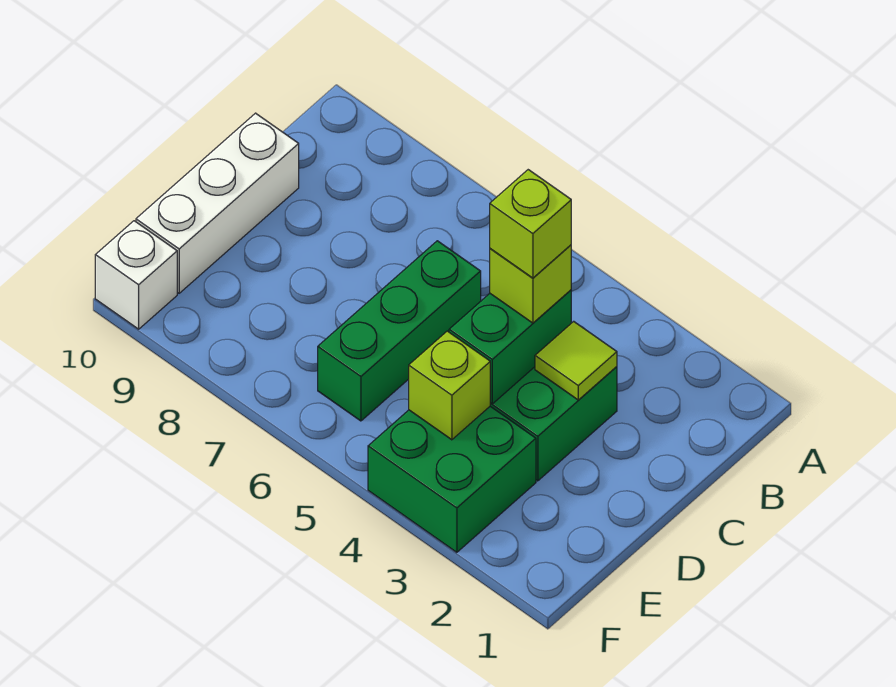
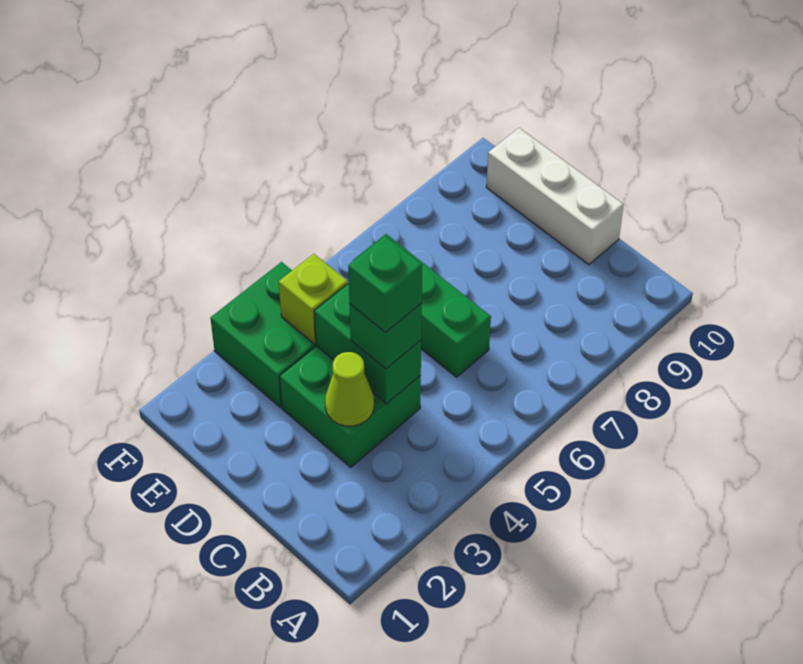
lime 1x1 tile [535,321,617,400] -> lime 1x1 cone [325,352,374,426]
lime 1x1 brick [490,245,571,323] -> green 1x1 brick [349,304,422,369]
lime 1x1 brick [490,170,571,278] -> green 1x1 brick [348,236,422,333]
white 1x1 brick [95,221,177,329] -> none

